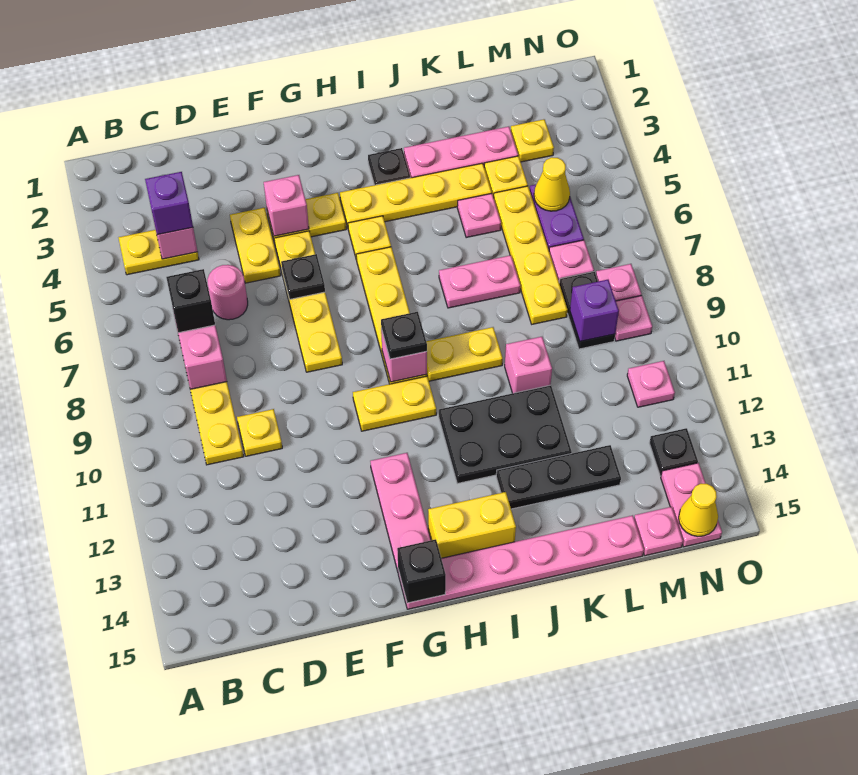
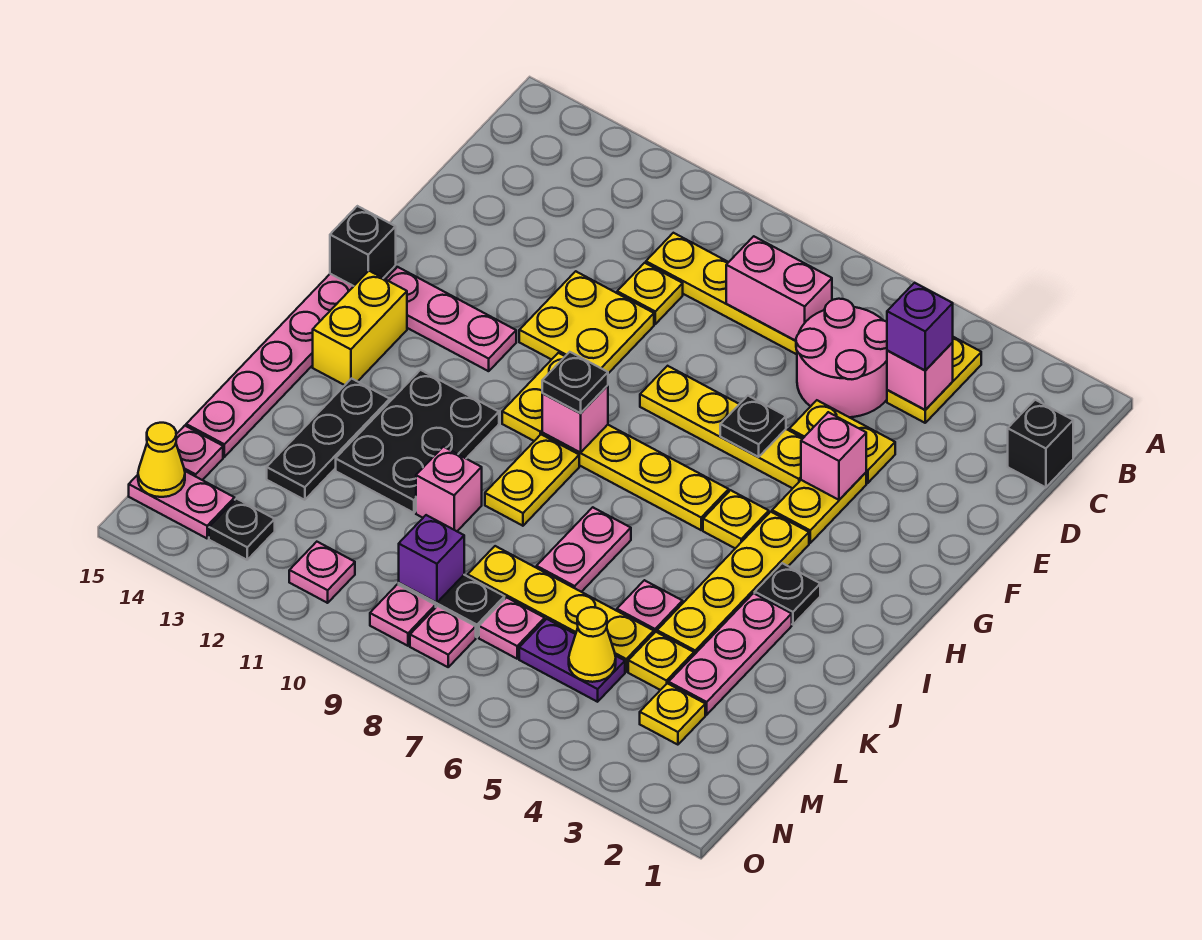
black 1x1 brick [166,269,215,333] -> black 1x1 brick moved to [1008,400,1073,487]
pink 1x1 round brick [207,265,248,320] -> pink 2x2 round brick [796,299,887,417]
none -> yellow 2x2 plate [519,271,654,373]

